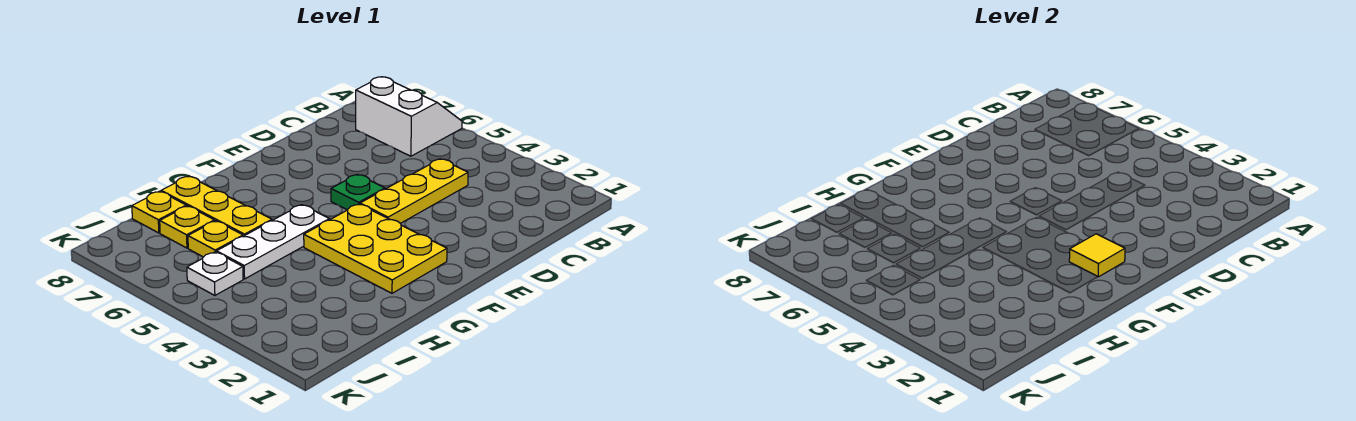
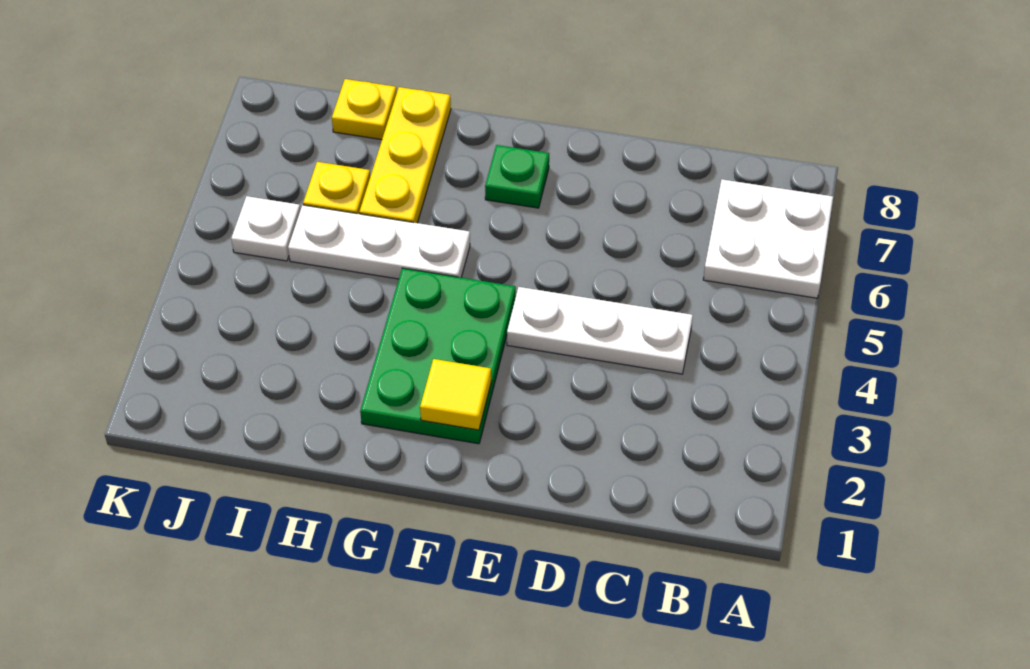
white 2x2 slope [356,77,462,156] -> white 2x2 plate [703,179,833,298]
yellow 1x3 plate [360,159,468,223] -> white 1x3 plate [507,287,693,374]
green 1x1 plate [331,174,385,210] -> green 1x1 plate moved to [485,145,549,208]
yellow 2x3 plate [304,204,447,293] -> green 2x3 plate [360,268,516,444]
yellow 1x1 plate [160,206,214,248] -> none

